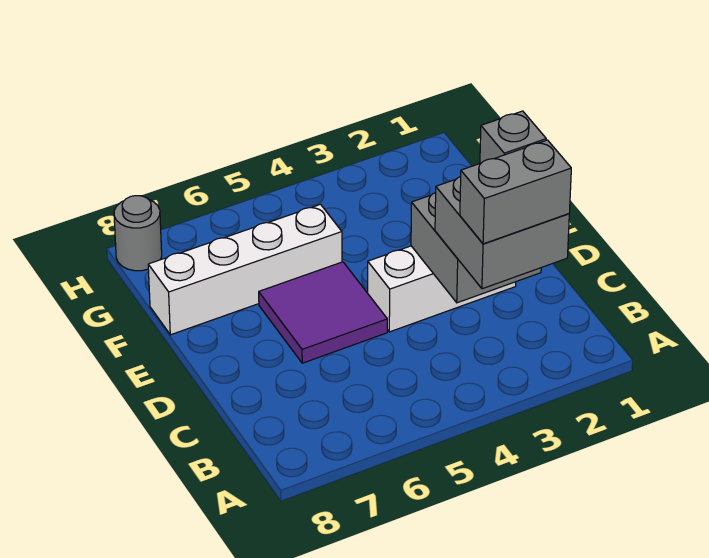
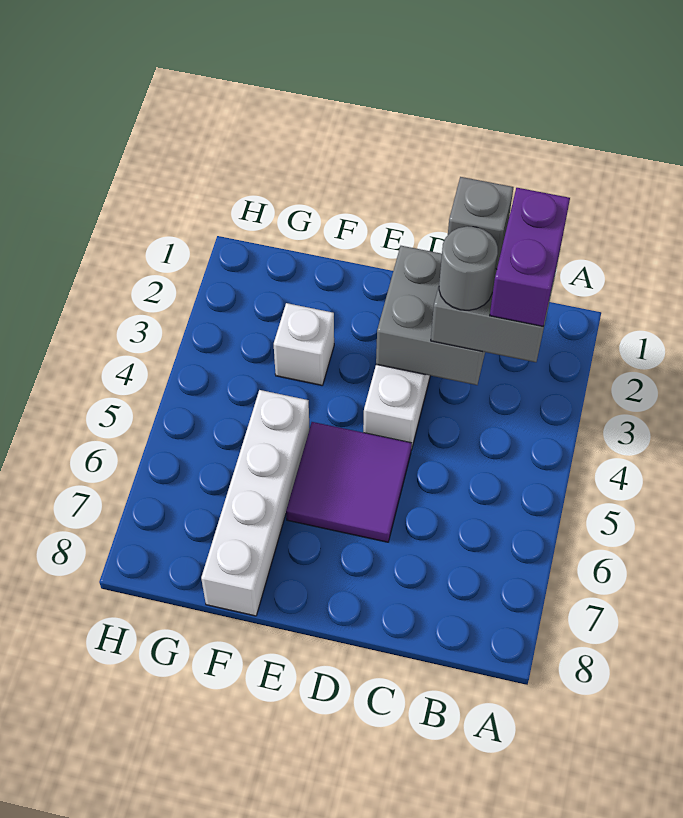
grey 1x2 brick [460,140,571,244] -> purple 1x2 brick [490,188,570,326]
none -> white 1x1 brick [274,303,334,385]
grey 1x1 round brick [114,196,162,271] -> grey 1x1 round brick moved to [439,226,498,310]

